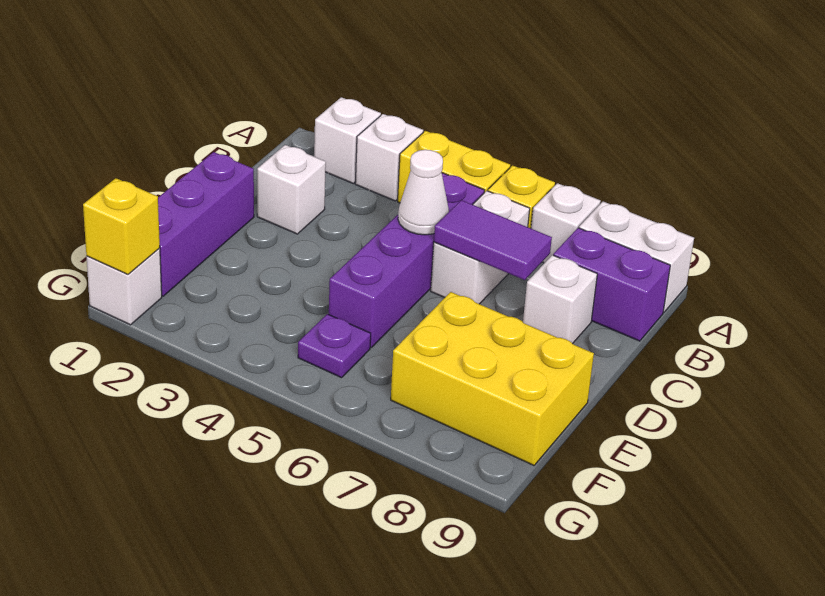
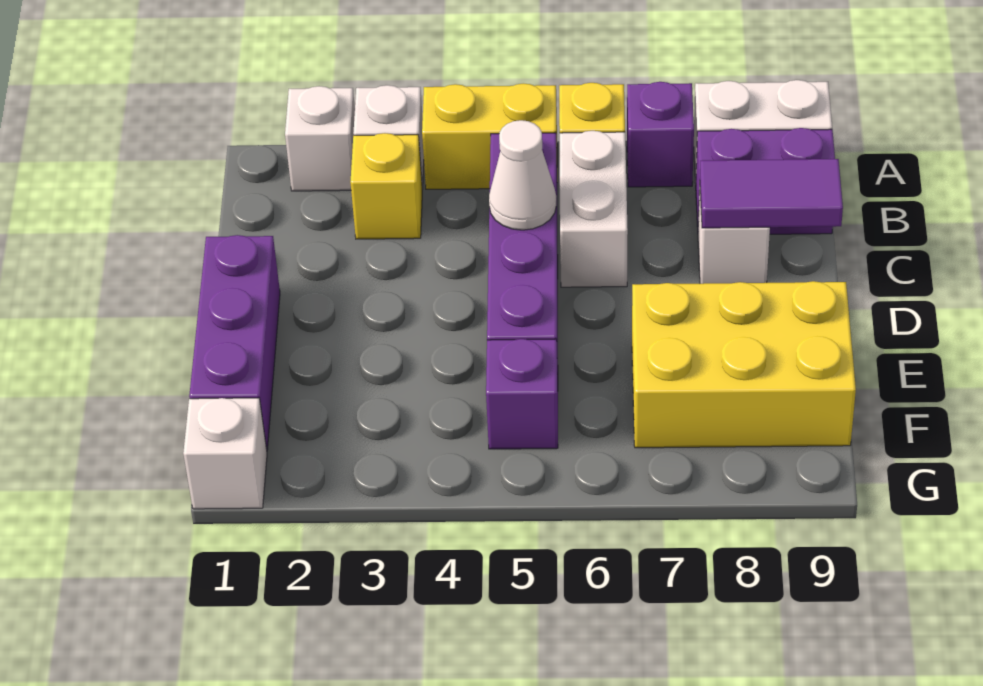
white 1x1 brick [531,183,601,263] -> purple 1x1 brick [627,82,694,187]
white 1x1 brick [257,145,326,234] -> none
purple 1x2 tile [434,200,552,280] -> purple 1x2 tile moved to [700,159,843,228]
purple 1x1 plate [298,314,371,378] -> purple 1x1 brick [486,339,558,449]
yellow 1x1 brick [83,178,160,274] -> yellow 1x1 brick moved to [350,133,422,239]

